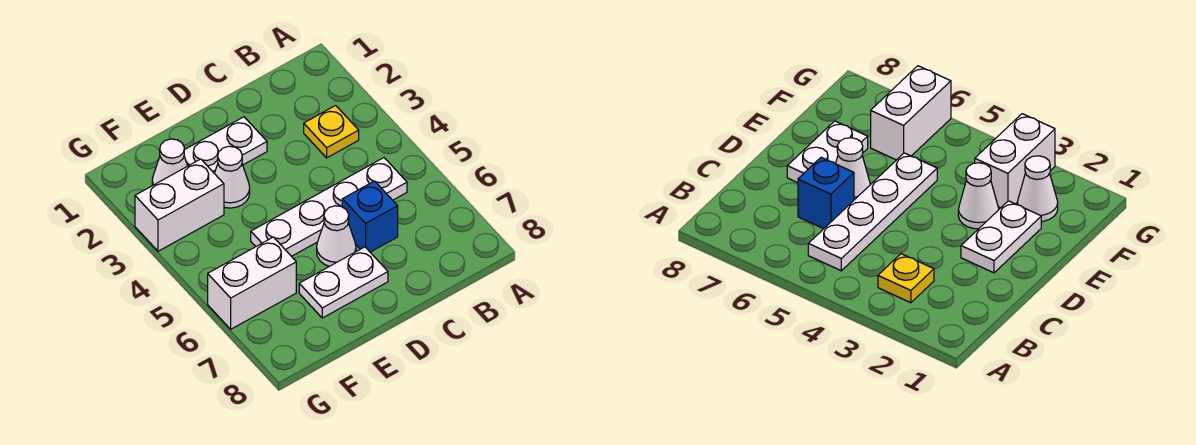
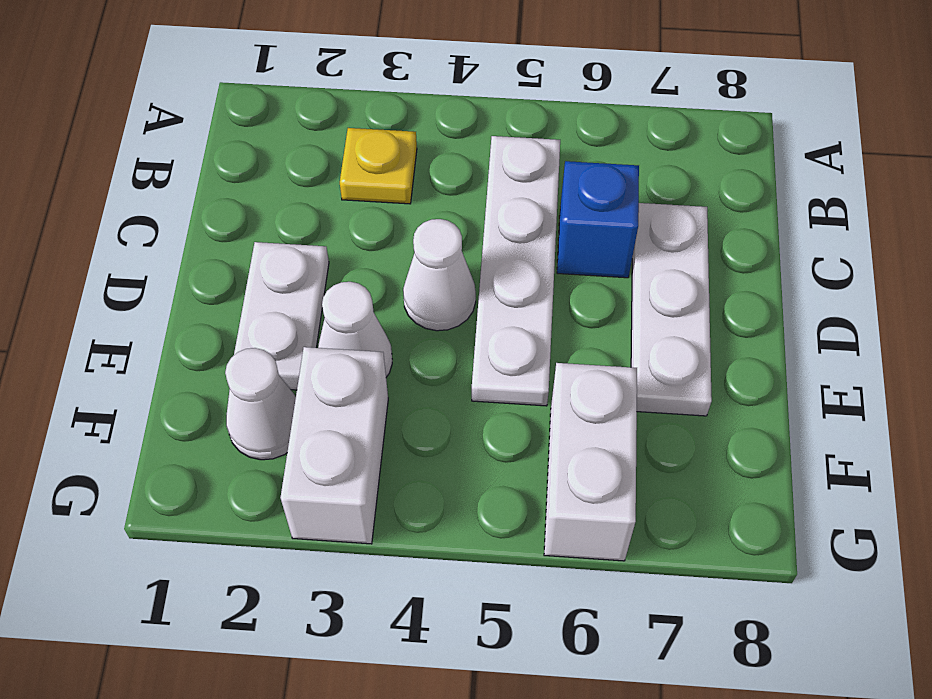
white 1x1 cone [317,206,356,266] -> white 1x1 cone moved to [403,219,476,331]
white 1x2 plate [299,247,388,318] -> white 1x3 plate [631,203,712,416]

